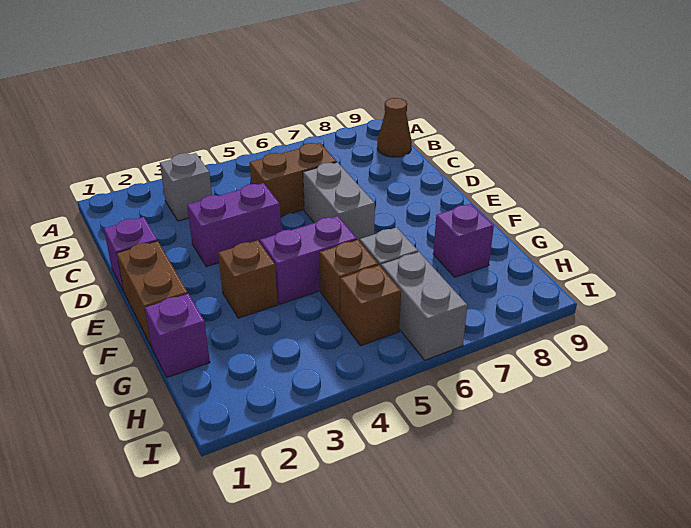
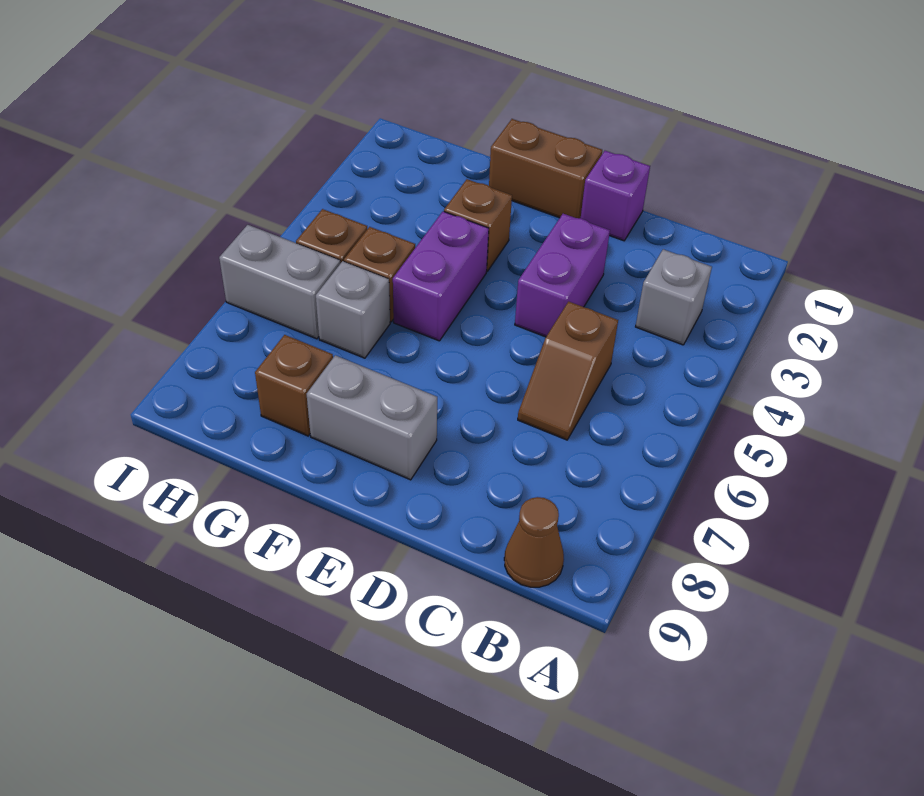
brown 1x2 brick [250,143,337,217] -> brown 1x2 slope [518,301,618,440]
grey 1x2 brick [303,162,375,241] -> grey 1x2 brick moved to [307,355,437,480]
purple 1x1 brick [145,294,210,377] -> none
purple 1x1 brick [433,204,494,277] -> brown 1x1 brick [255,335,333,436]

